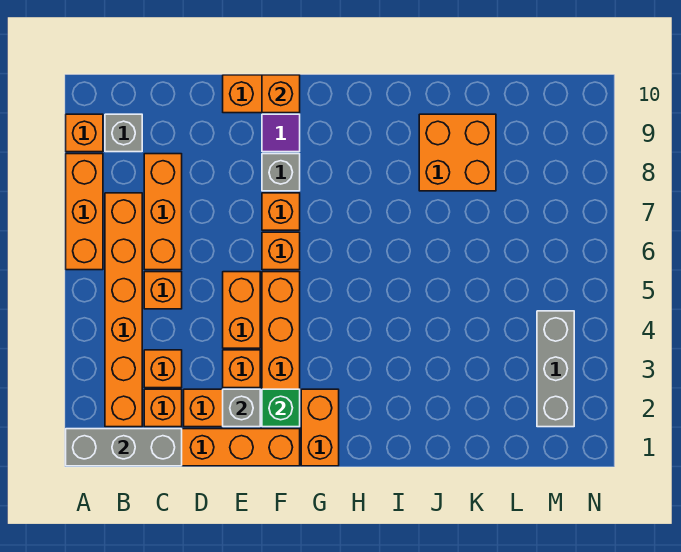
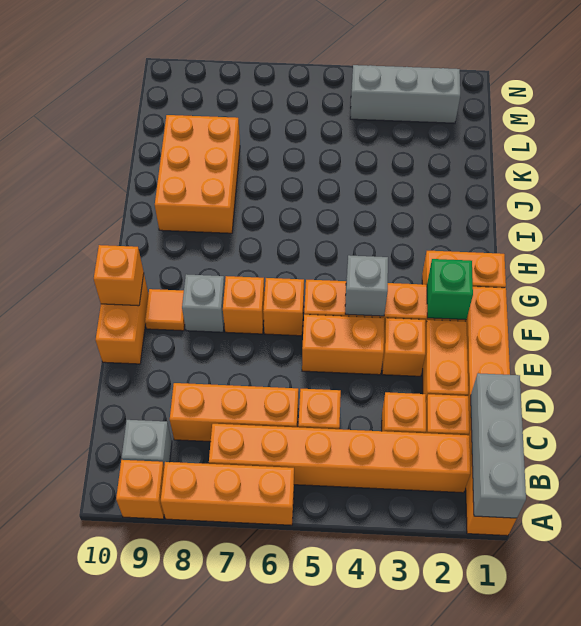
grey 1x1 brick [223,389,260,427] -> grey 1x1 brick moved to [345,255,388,316]
purple 1x1 tile [262,114,300,152] -> orange 1x1 tile [145,289,185,331]
orange 2x2 brick [419,114,496,191] -> orange 2x3 brick [155,115,240,233]

